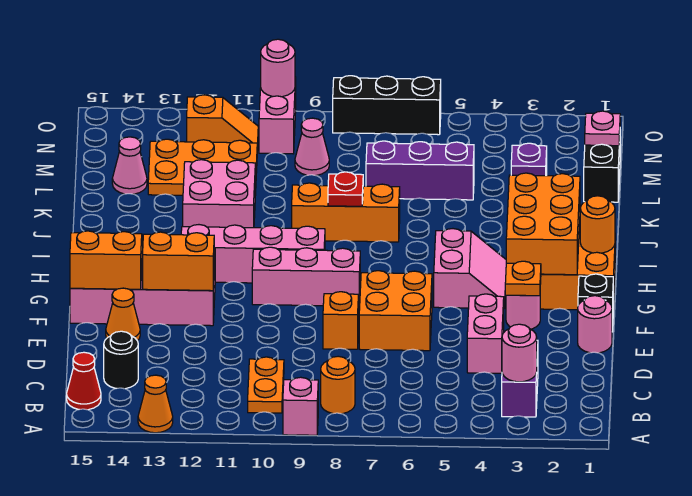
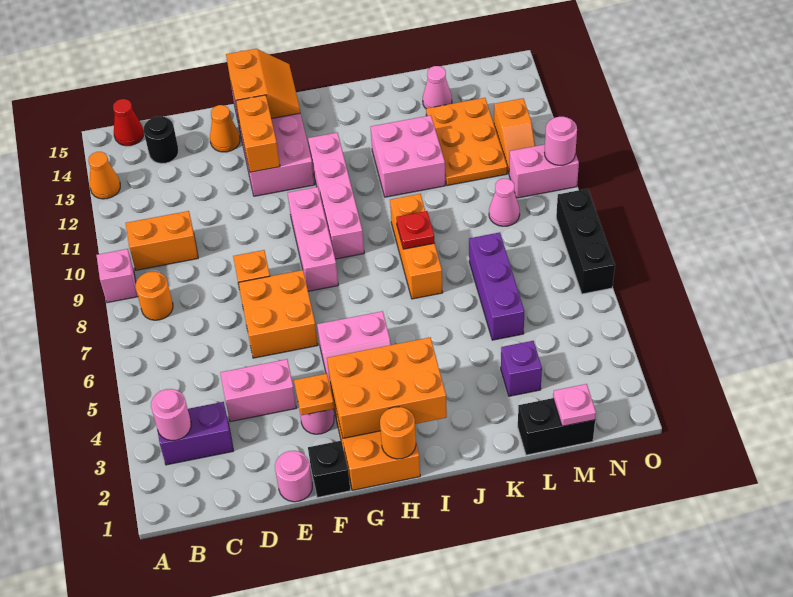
orange 1x2 plate [248,357,284,413] -> orange 1x2 brick [126,211,198,270]

